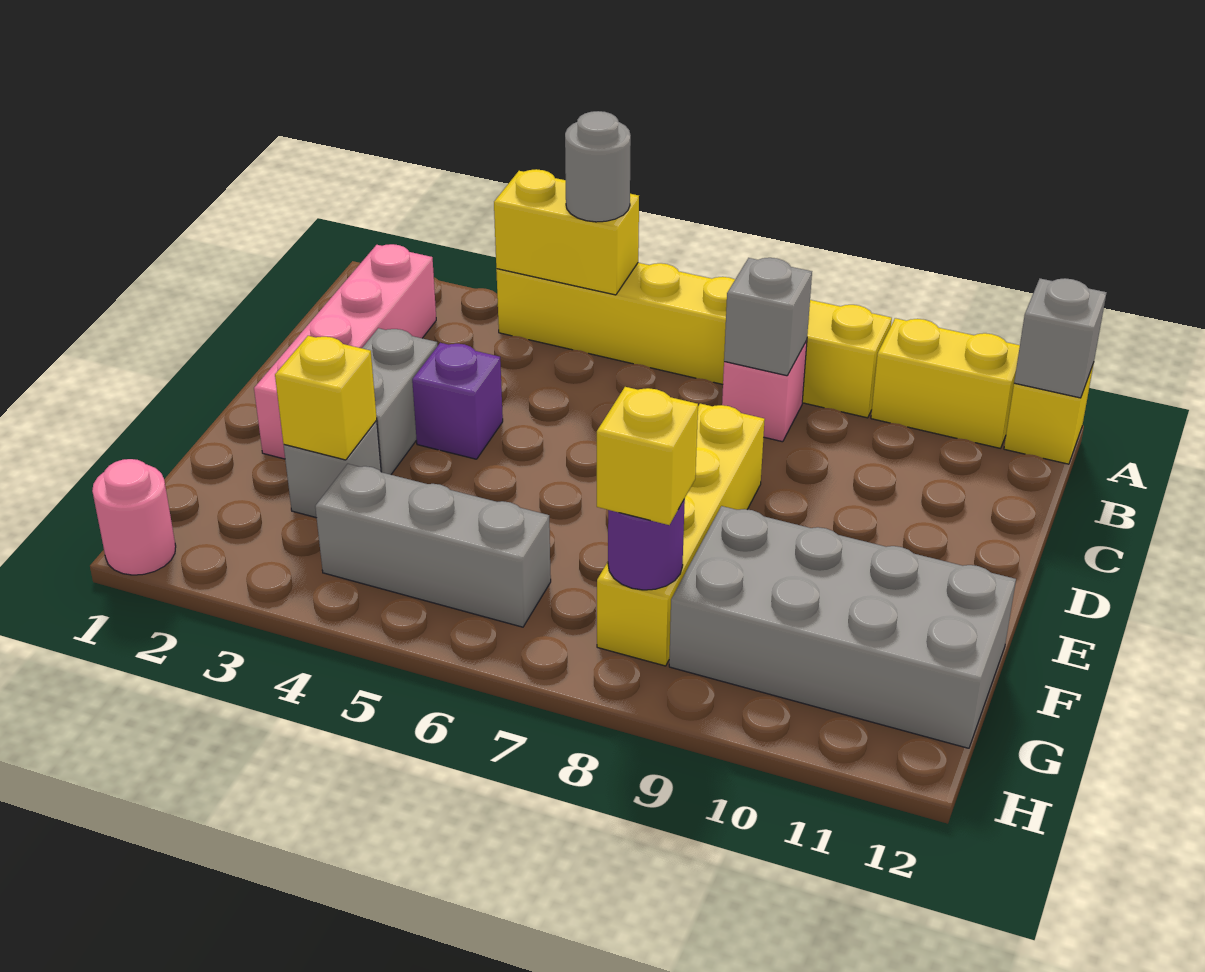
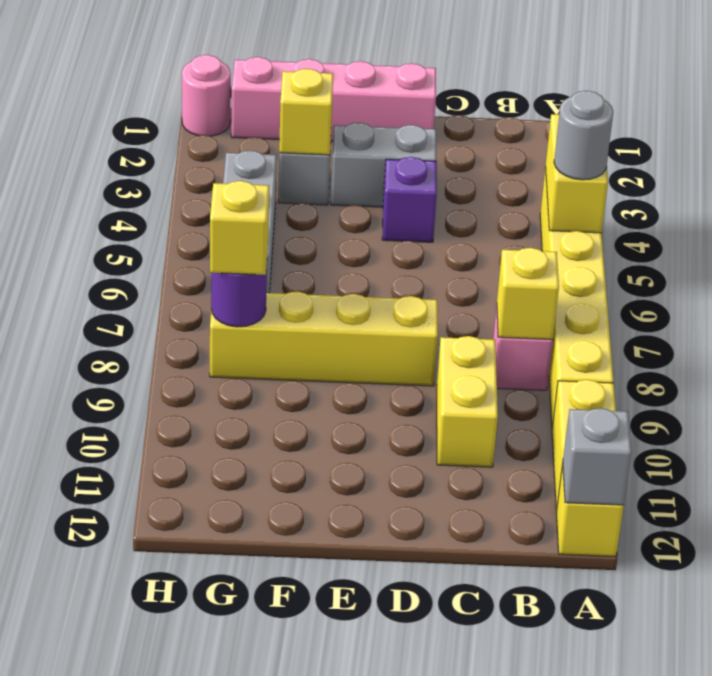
pink 1x4 brick [254,244,436,459] -> pink 1x4 brick moved to [231,57,436,142]
grey 1x1 brick [724,258,812,376] -> yellow 1x1 brick [497,248,559,340]
none -> yellow 1x2 brick [437,336,498,467]
grey 2x4 brick [669,506,1016,748] -> none

